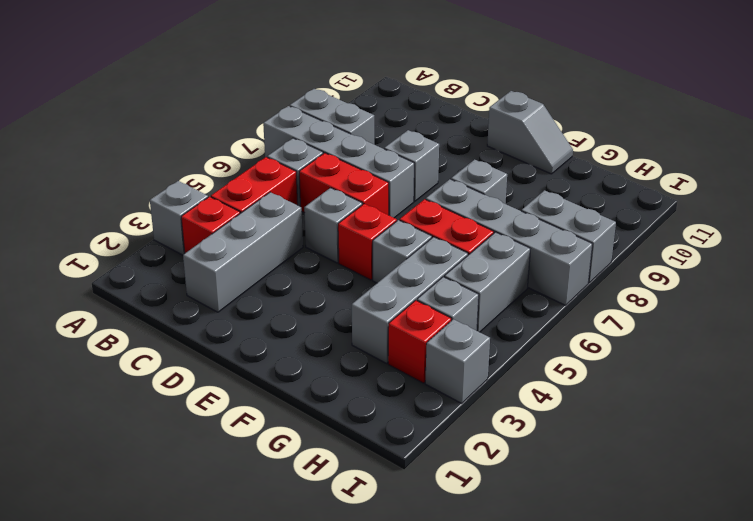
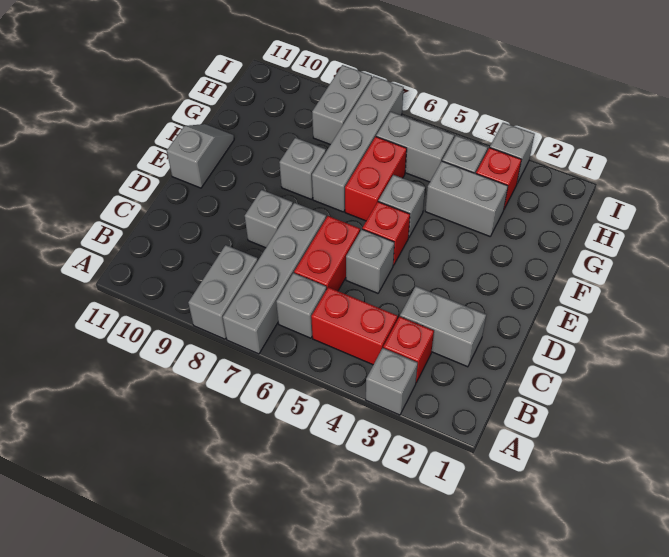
grey 1x3 brick [183,192,303,312] -> grey 1x2 brick [400,286,486,367]
grey 1x3 brick [352,237,468,363] -> grey 1x2 brick [425,161,508,236]

